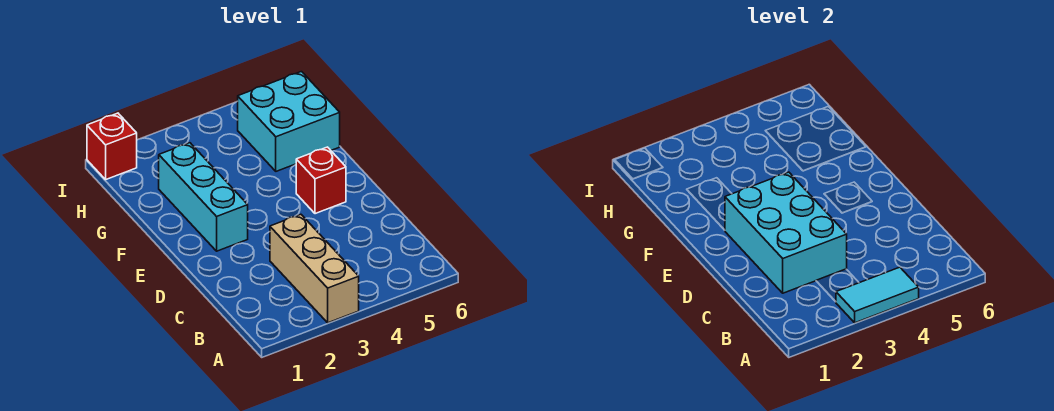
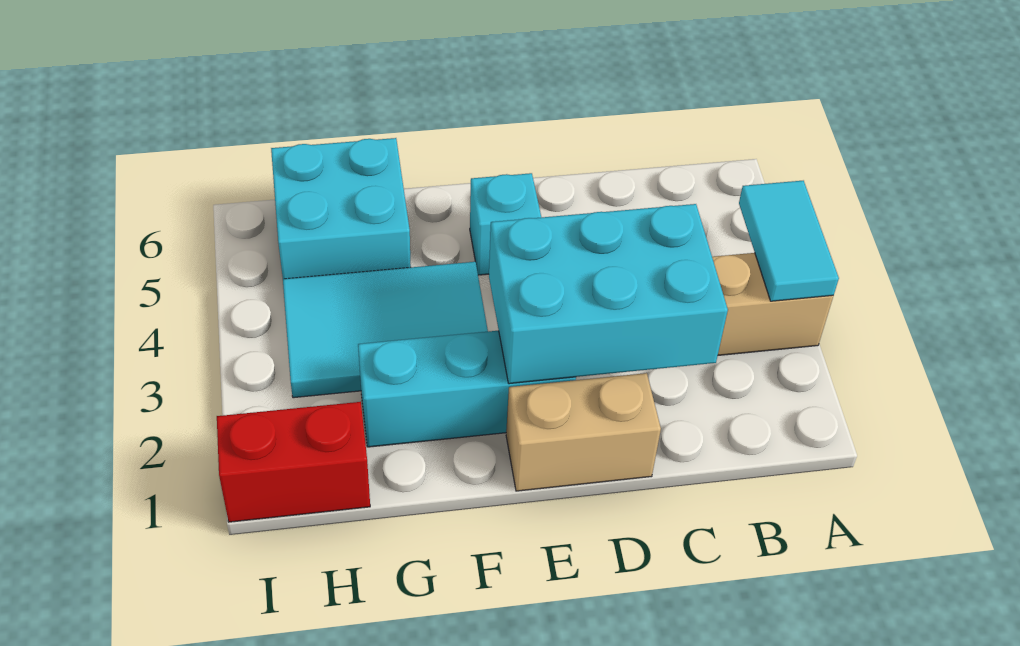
none -> tan 1x2 brick [506,373,661,491]
red 1x1 brick [296,147,346,214] -> cyan 1x1 brick [470,173,541,275]
none -> cyan 2x3 tile [283,262,488,398]
red 1x1 brick [87,113,137,179] -> red 1x2 brick [217,402,370,522]

